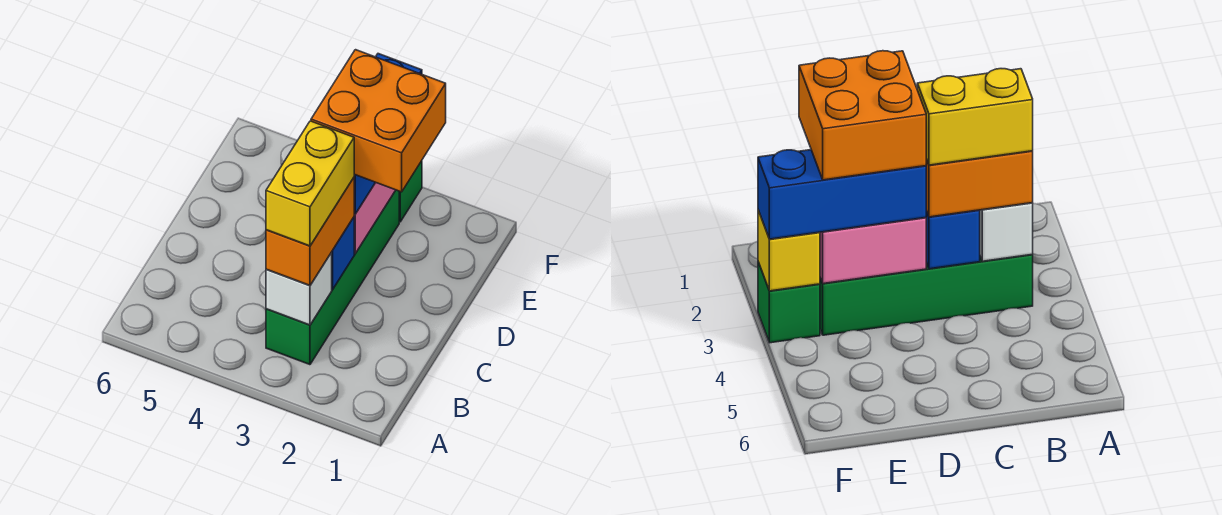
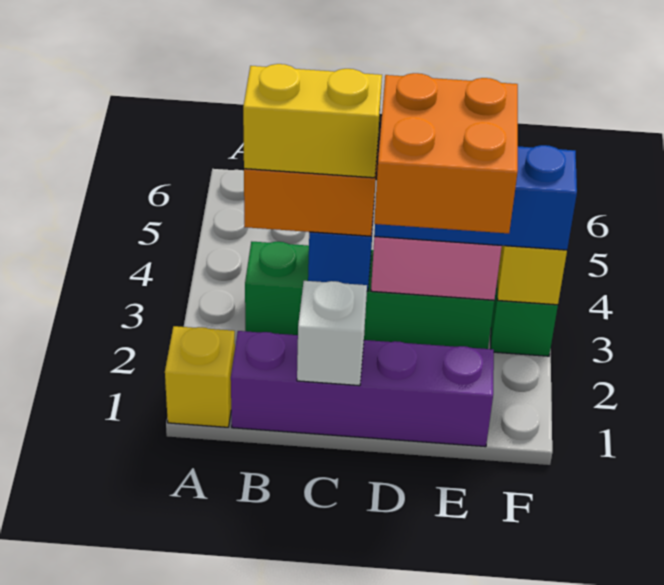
none -> yellow 1x1 brick [165,326,235,427]
none -> purple 1x4 brick [231,331,494,447]
white 1x1 brick [266,253,332,325] -> white 1x1 brick moved to [297,281,367,386]

